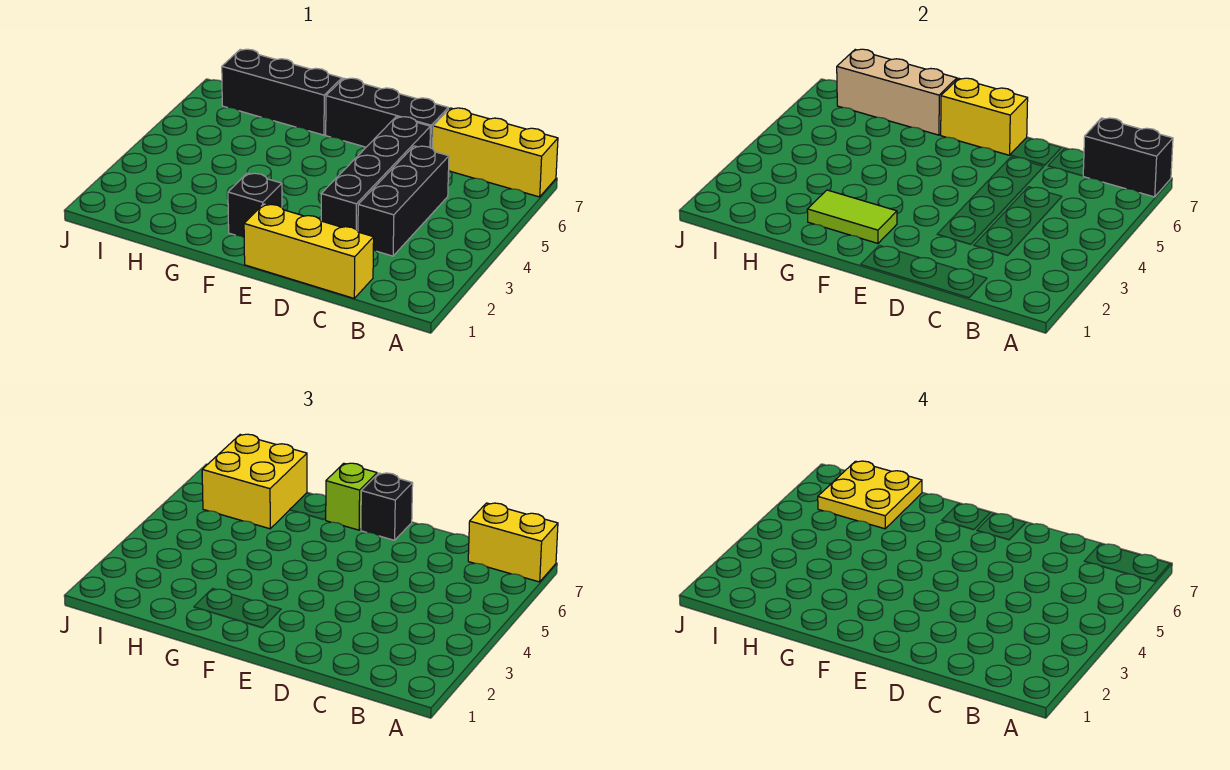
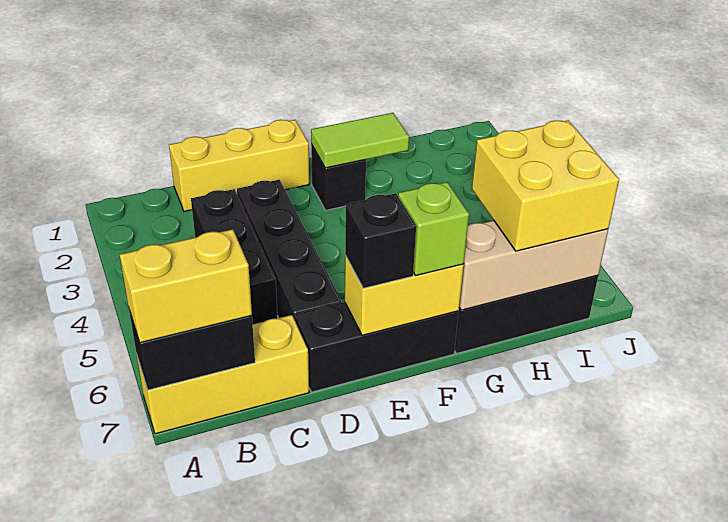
yellow 2x2 plate [818,461,922,529] -> none

